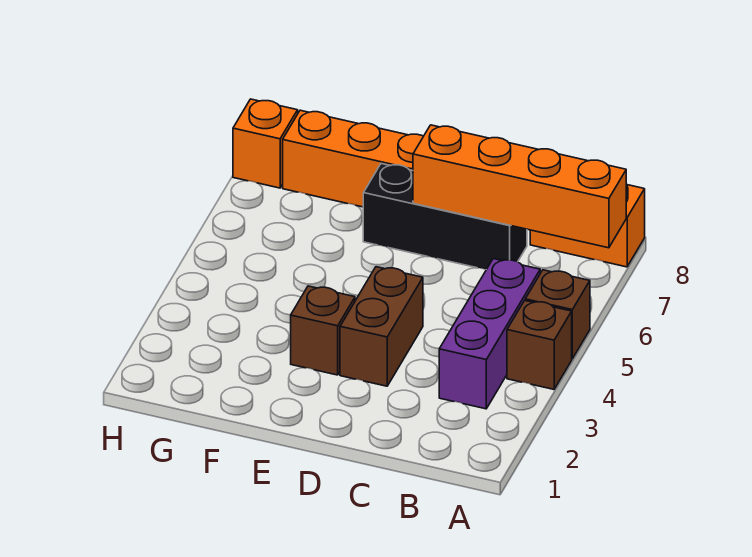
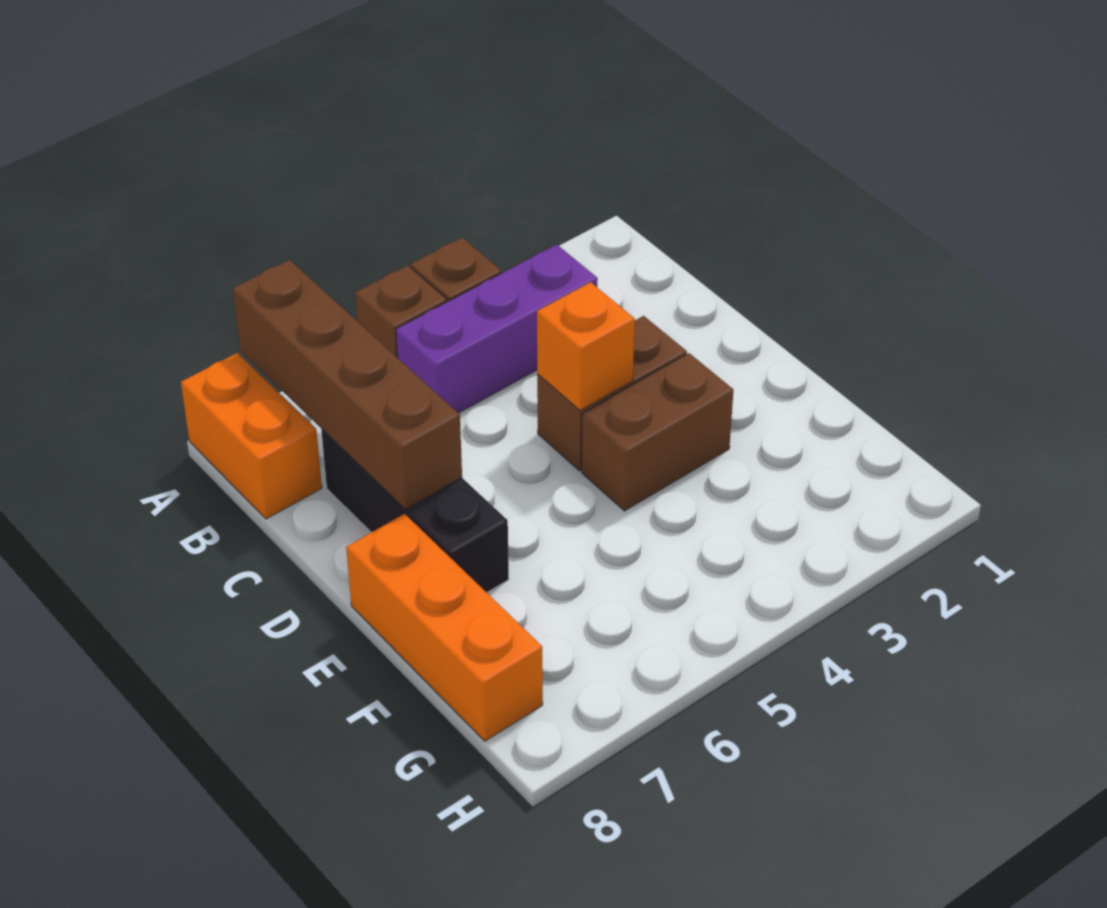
orange 1x4 brick [413,125,626,248] -> brown 1x4 brick [233,260,462,509]
brown 1x1 brick [291,286,355,375] -> brown 1x2 brick [582,353,734,511]
orange 1x1 brick [233,99,298,188] -> orange 1x1 brick moved to [537,282,635,410]

